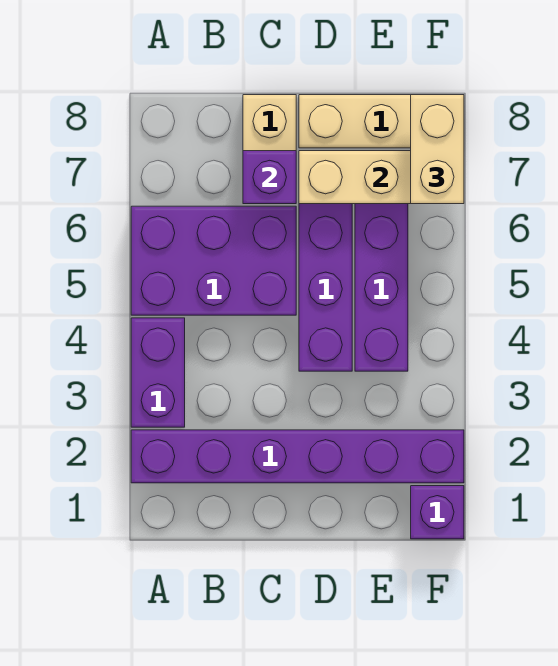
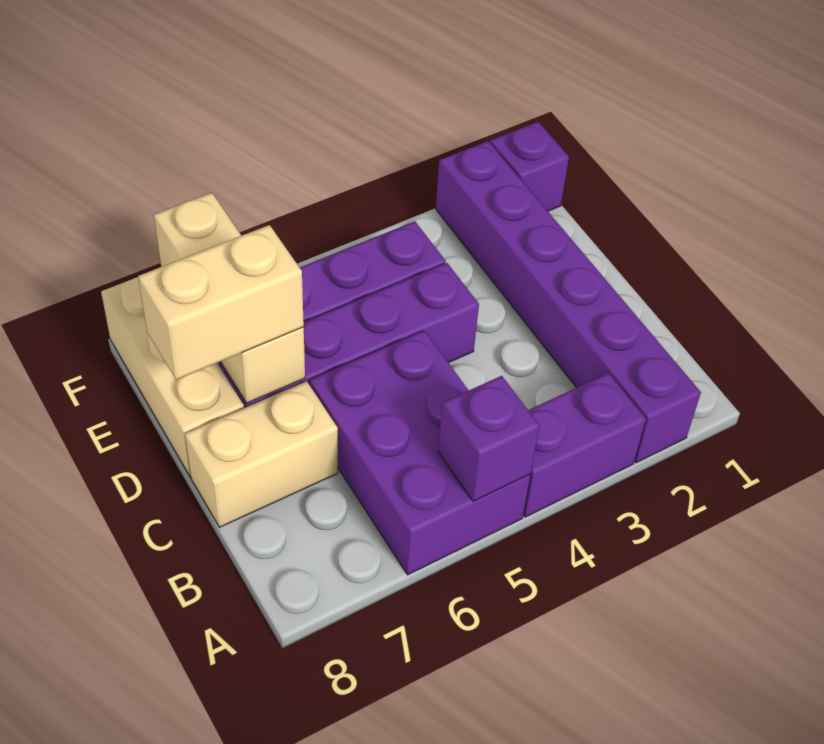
purple 1x1 brick [243,151,296,204] -> purple 1x1 brick moved to [438,376,539,501]
tan 1x2 brick [411,95,464,204] -> tan 1x2 brick moved to [138,225,304,380]

